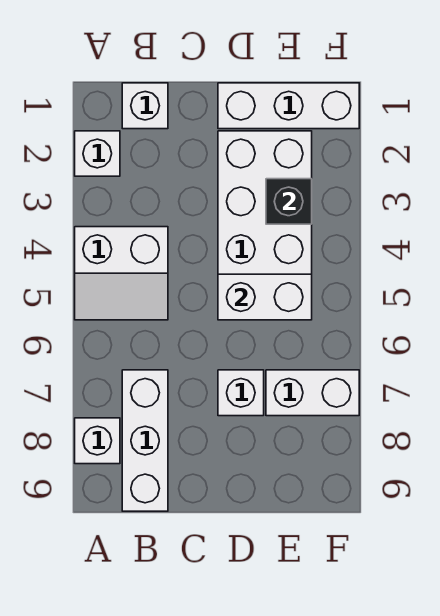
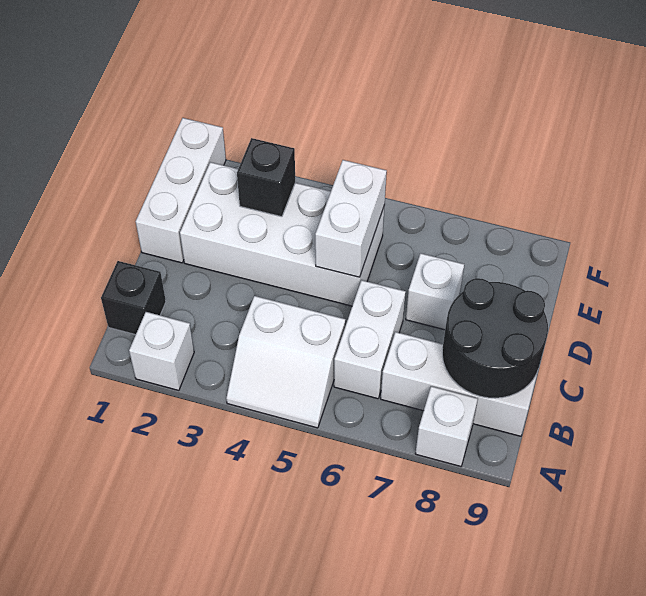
white 2x2 slope [75,227,168,320] -> white 2x2 slope turned to [226,296,345,428]
white 1x1 brick [122,83,168,129] -> black 1x1 brick [101,261,166,335]
none -> black 2x2 round brick [442,278,548,398]
white 1x2 brick [266,370,359,416] -> white 1x2 brick moved to [334,280,406,399]

